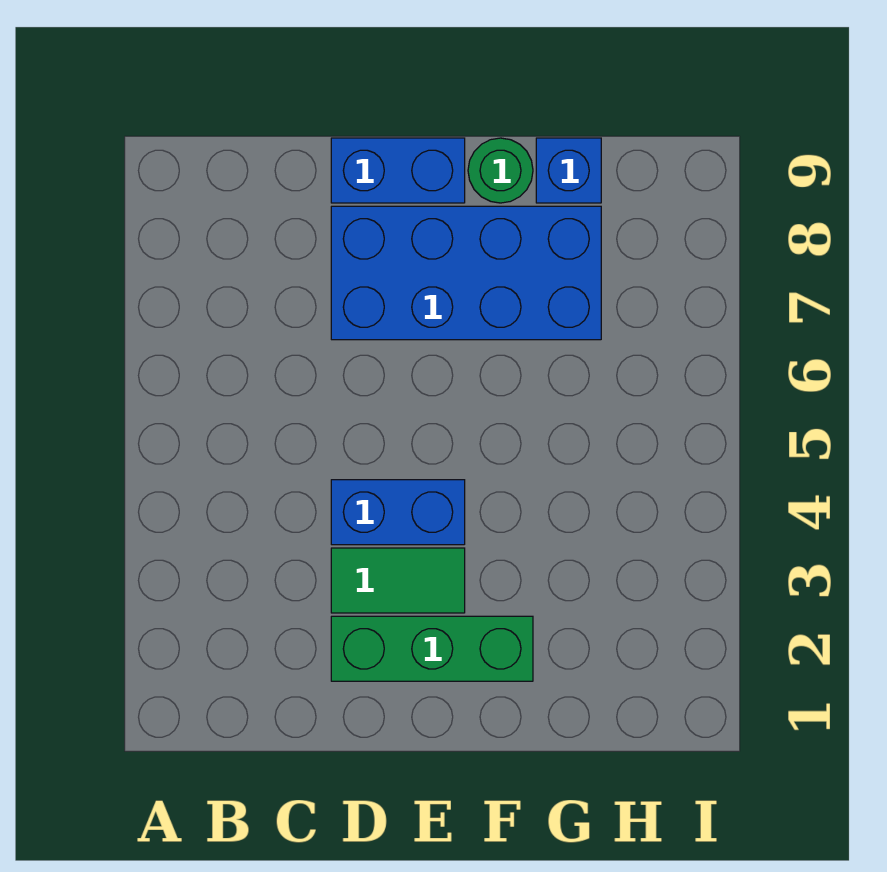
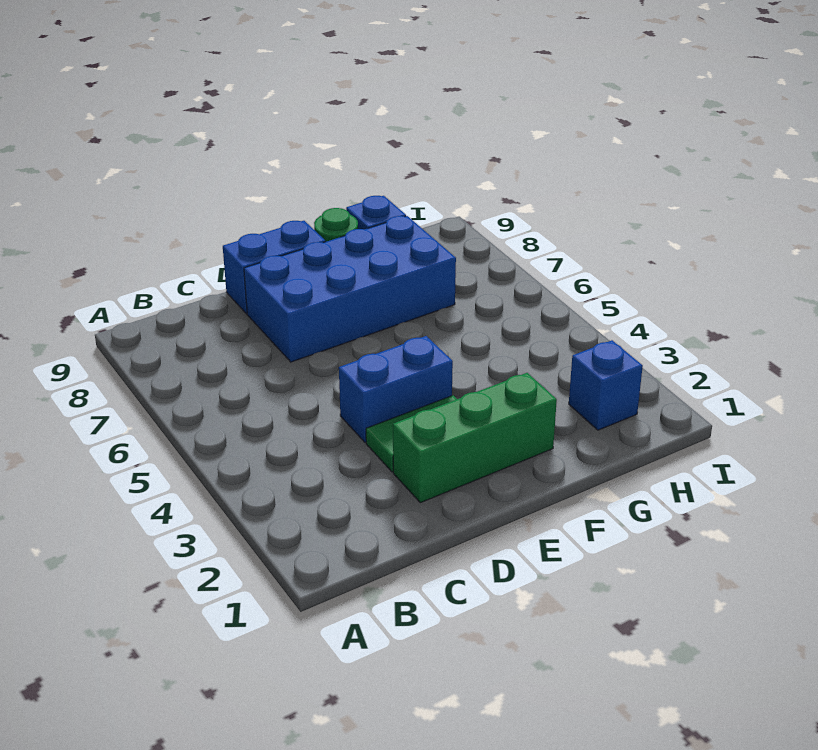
none -> blue 1x1 brick [569,340,643,430]

